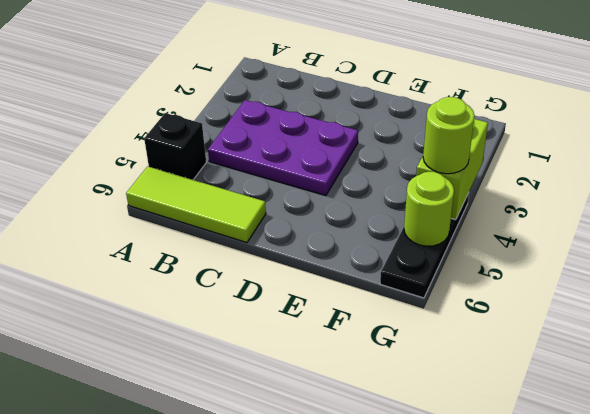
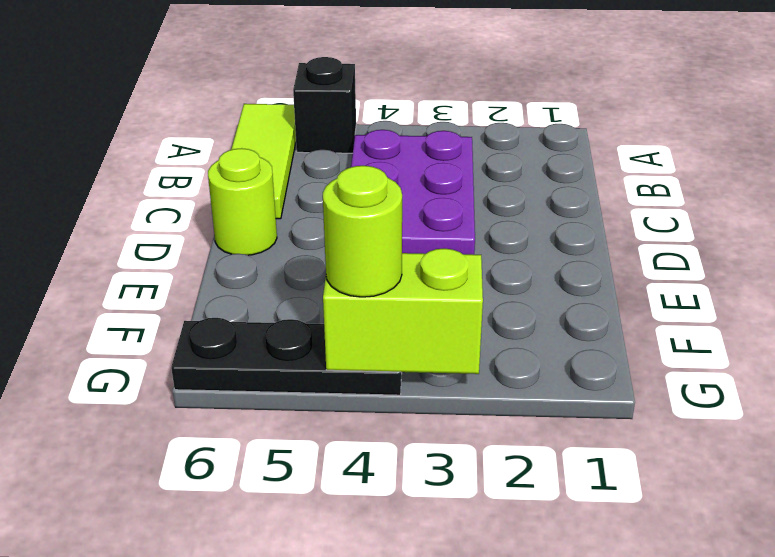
lime 1x1 round brick [404,172,454,246] -> lime 1x1 round brick moved to [208,148,277,255]

